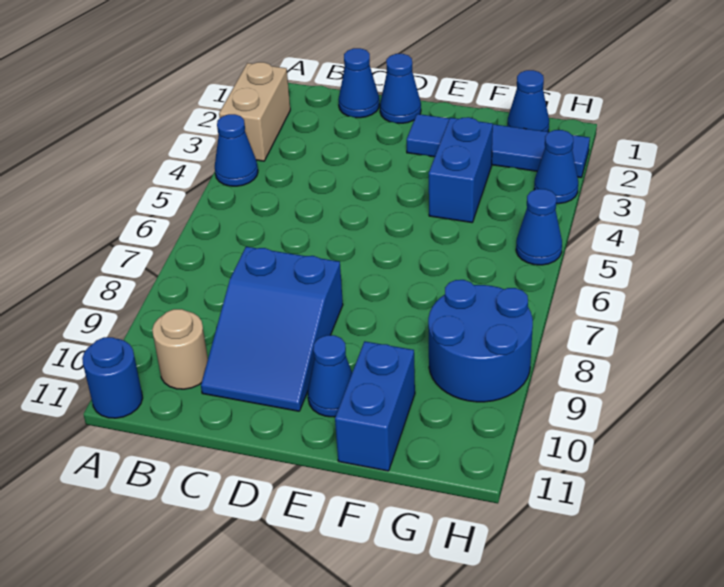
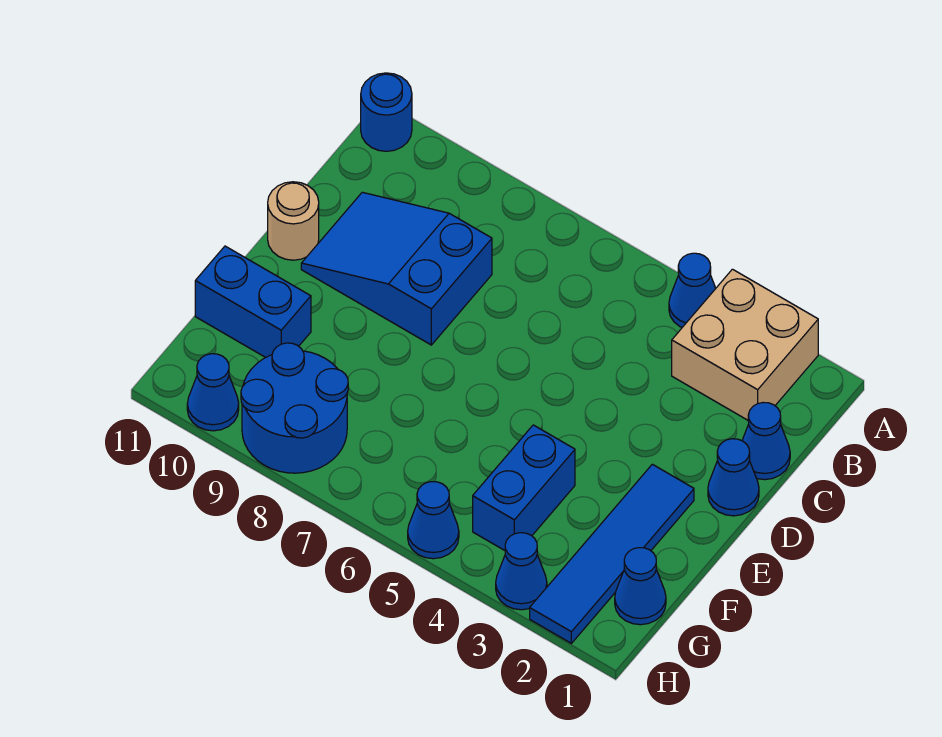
tan 1x2 brick [219,62,290,161] -> tan 2x2 brick [672,269,818,420]
tan 1x1 round brick [152,309,208,389] -> tan 1x1 round brick moved to [268,182,319,260]
blue 1x1 cone [308,335,352,417] -> blue 1x1 cone moved to [187,354,239,431]
blue 1x2 brick [429,117,493,223] -> blue 1x2 brick turned to [473,425,575,550]

